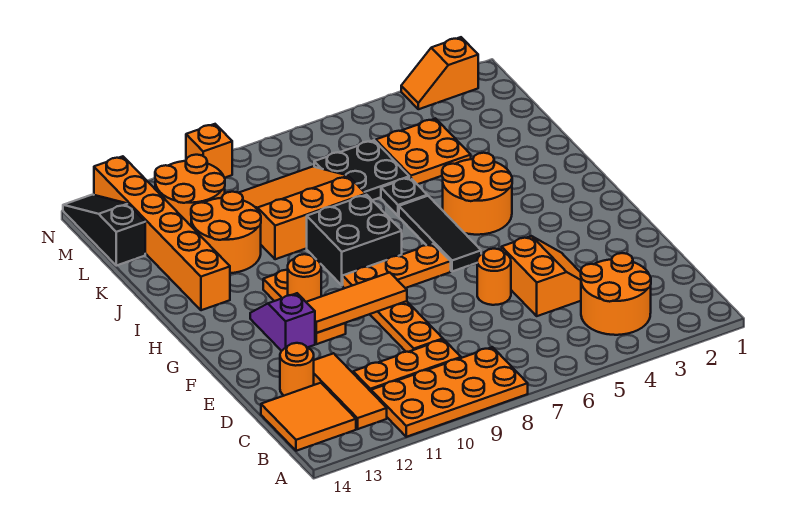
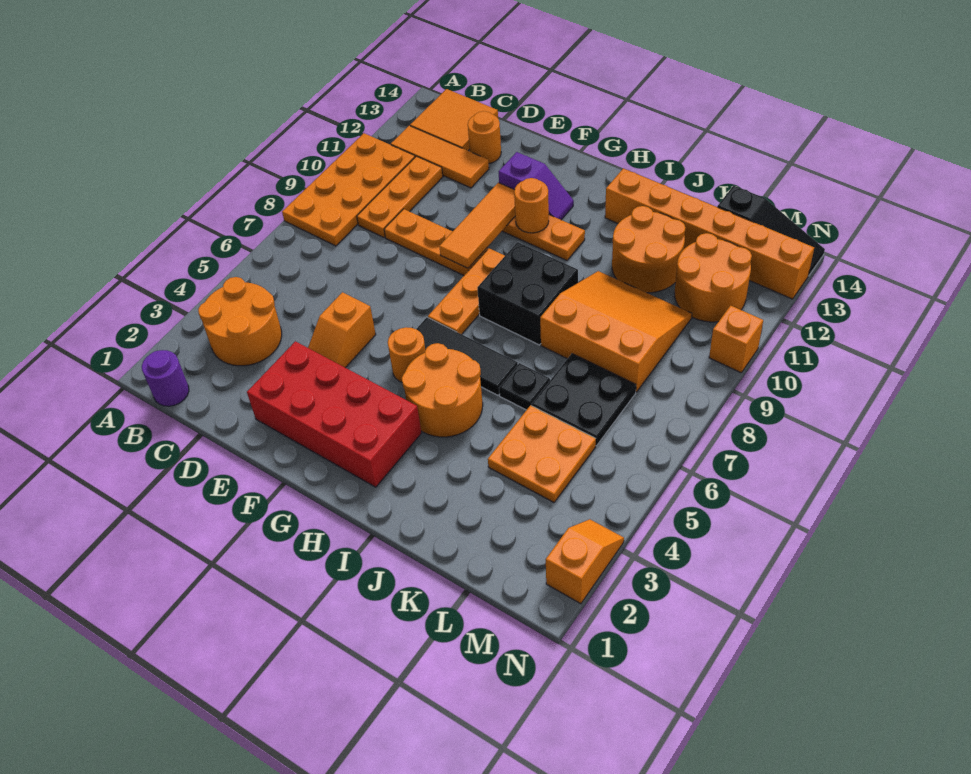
none -> purple 1x1 round brick [142,350,189,406]
orange 2x2 slope [502,236,581,316] -> orange 1x2 slope [308,292,376,368]
none -> red 2x4 brick [247,341,421,487]
orange 1x1 round brick [477,249,511,305] -> orange 1x1 round brick moved to [388,327,425,382]
orange 3x3 slope [239,167,366,259] -> orange 3x3 slope turned to [540,271,692,392]

